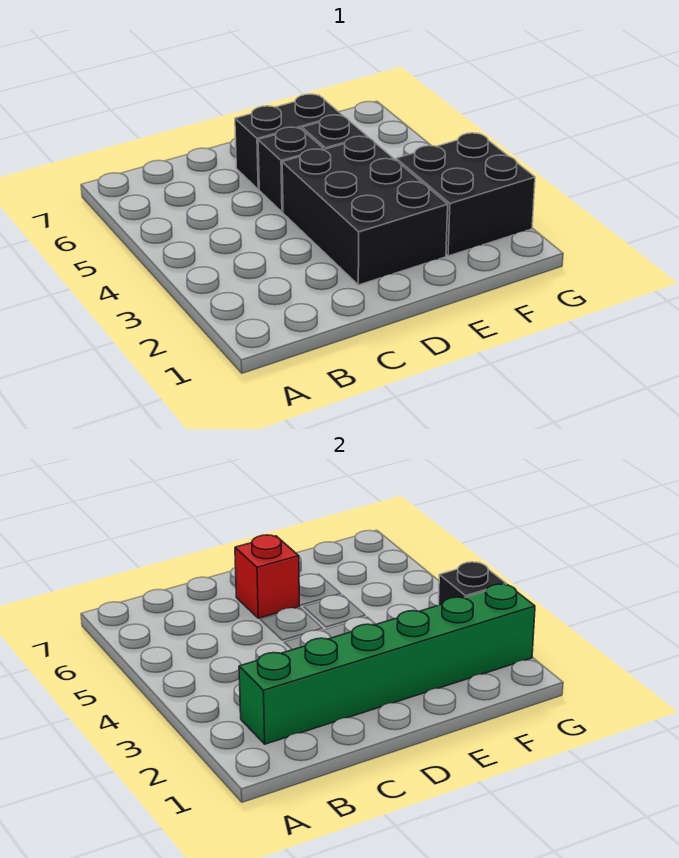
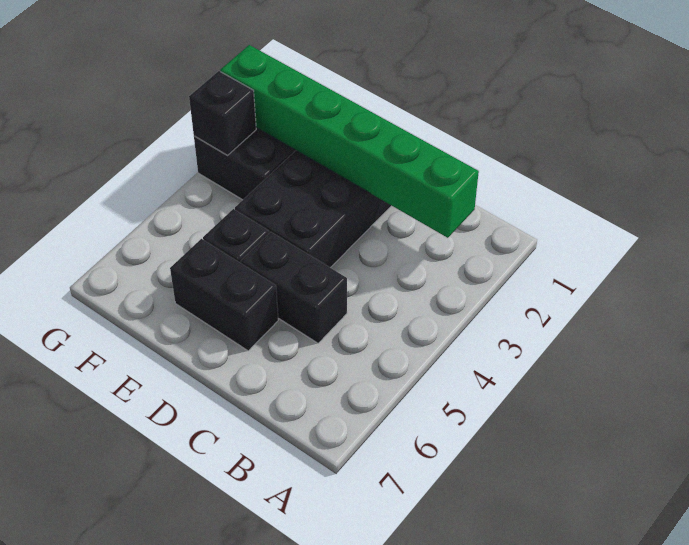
black 1x1 brick [258,127,323,212] -> black 1x2 brick [241,232,347,343]
red 1x1 brick [235,535,299,618] -> none

